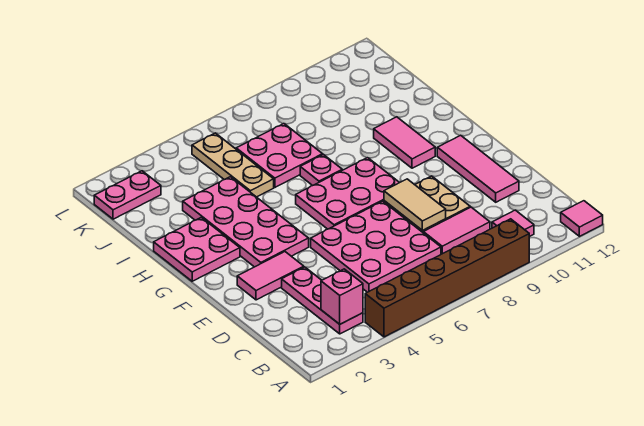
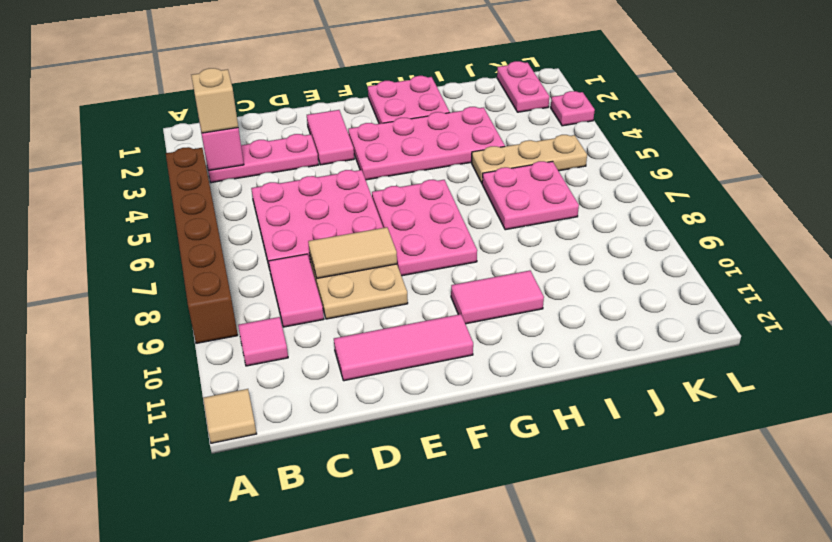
pink 1x1 tile [561,201,603,236] -> tan 1x1 tile [203,389,257,443]
none -> tan 1x1 brick [191,68,238,133]
pink 1x1 plate [300,155,342,186] -> pink 1x1 plate moved to [551,91,595,126]

